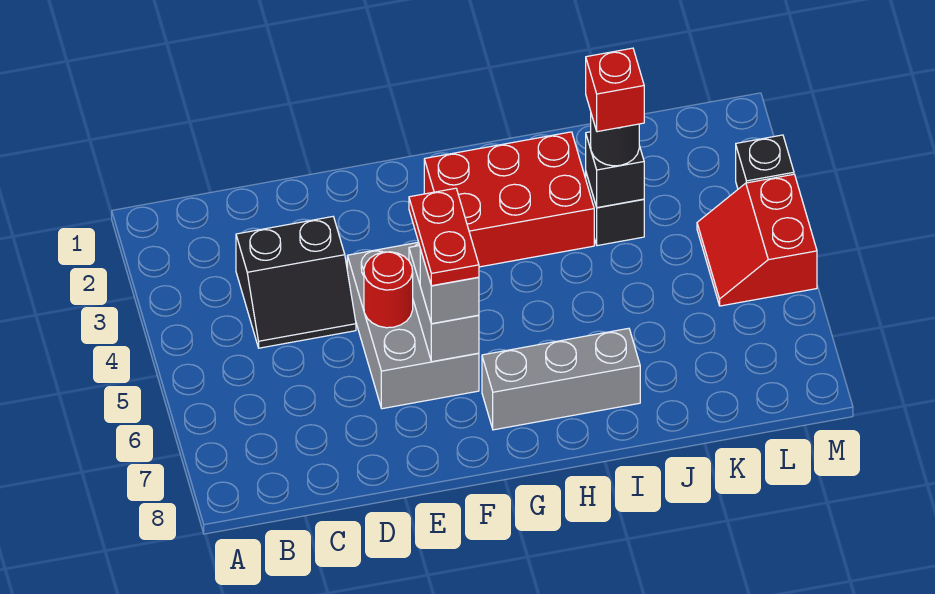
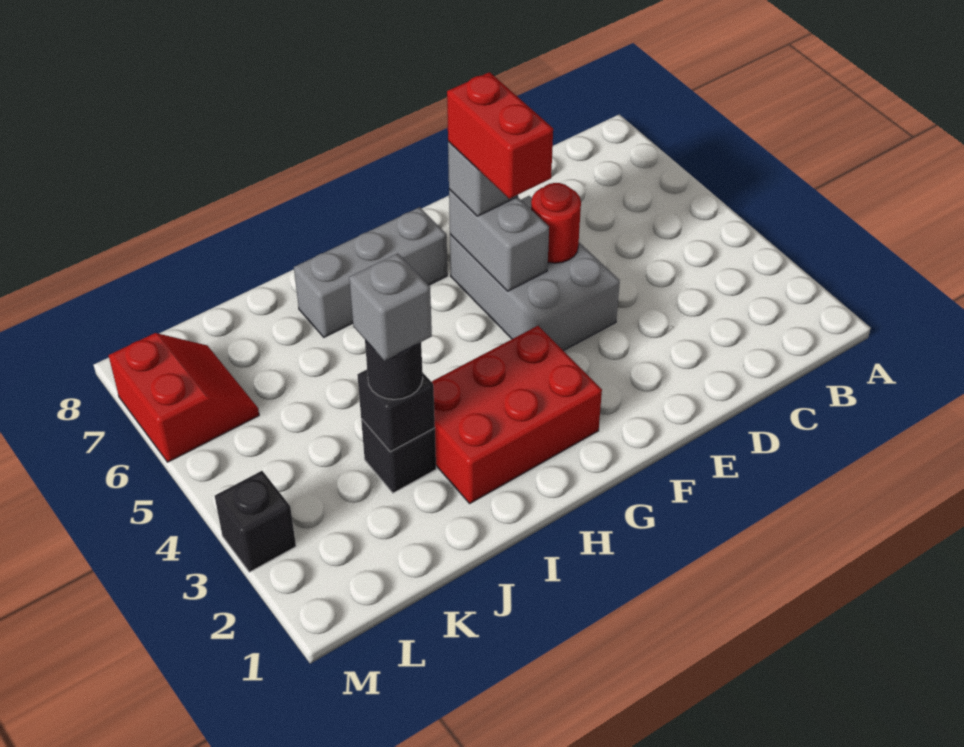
black 2x2 slope [236,217,356,348] -> none
red 1x2 plate [409,188,479,286] -> red 1x2 brick [447,72,553,199]
red 1x1 brick [586,48,644,132] -> grey 1x1 brick [349,254,432,361]
red 2x2 slope [697,174,817,306] -> red 2x2 slope moved to [109,333,259,462]

